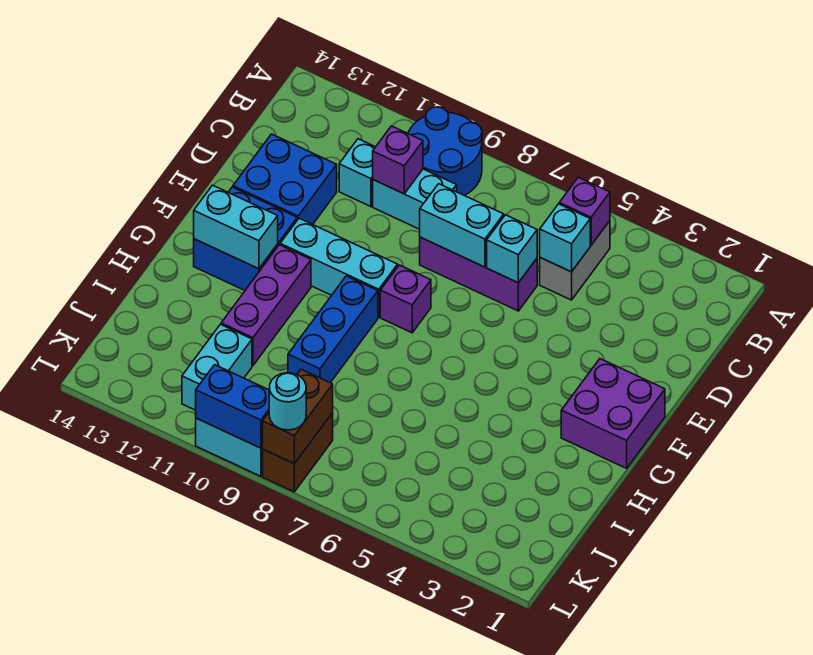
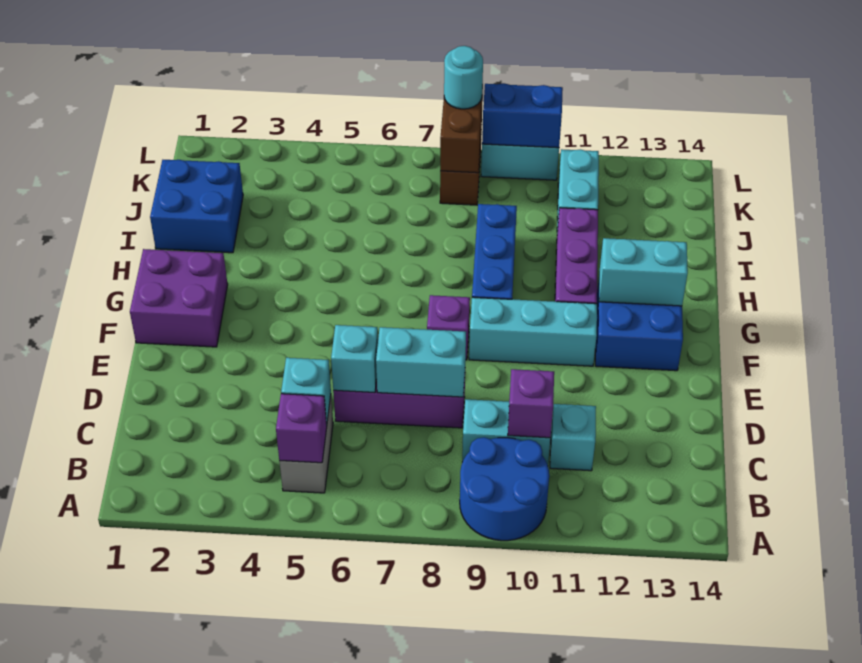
blue 2x2 brick [233,134,337,224] -> blue 2x2 brick moved to [150,160,243,253]

